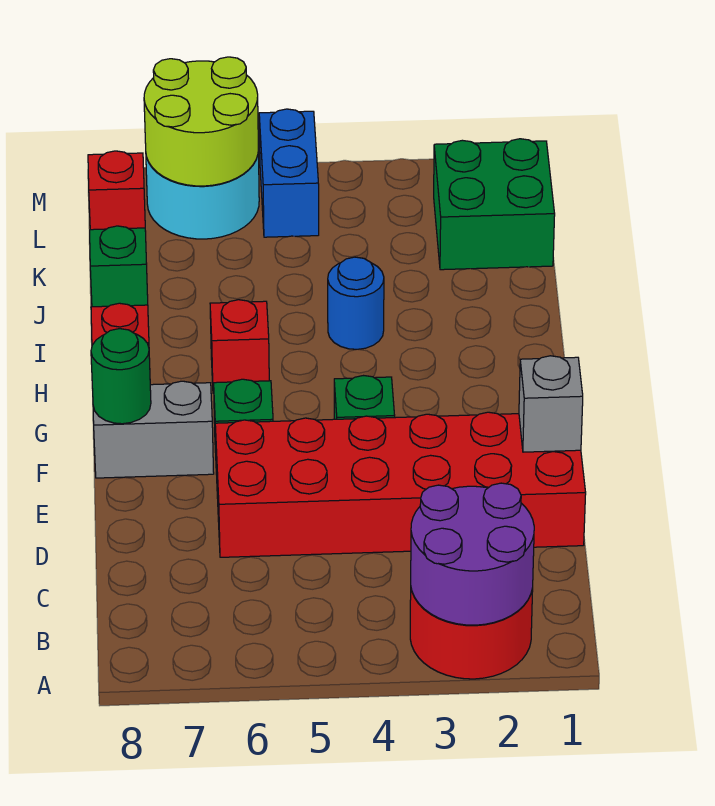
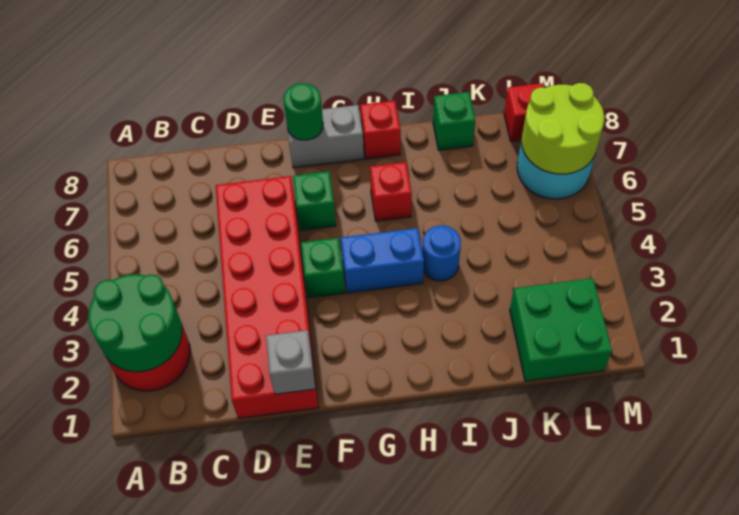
purple 2x2 round brick [411,483,534,625] -> green 2x2 round brick [88,274,182,372]
grey 1x2 brick [93,381,214,478] -> grey 1x2 brick turned to [288,105,364,168]
blue 1x2 brick [259,109,319,237] -> blue 1x2 brick moved to [341,228,424,293]

